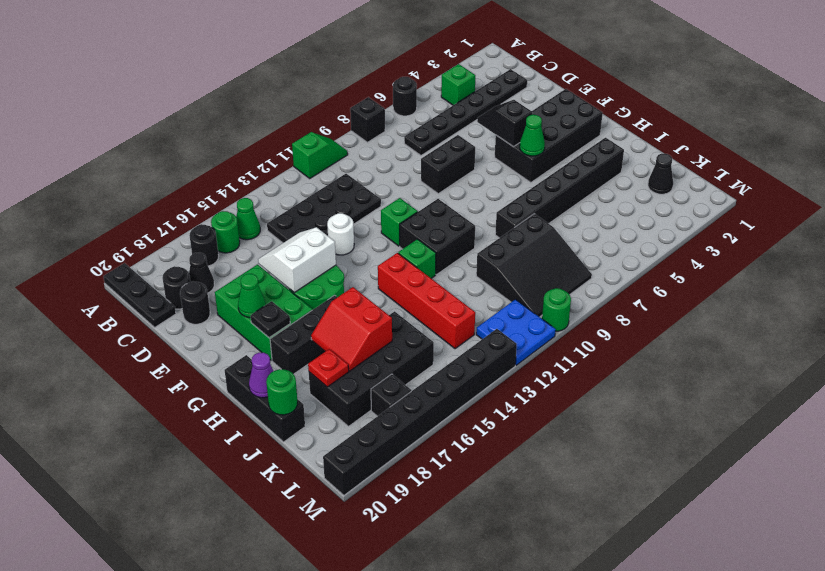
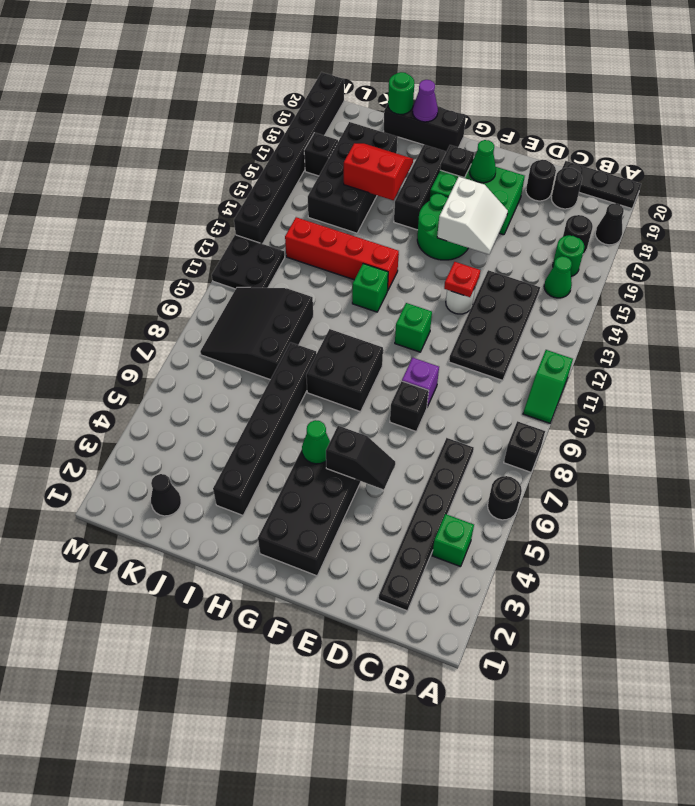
black 1x1 cone [189,253,214,293] -> black 1x1 cone moved to [595,203,624,245]
black 1x2 brick [421,135,475,194] -> black 1x1 brick [390,381,429,431]
none -> purple 1x1 brick [402,358,439,407]
black 2x2 brick [400,199,475,275] -> black 2x2 brick moved to [306,329,383,412]
red 1x1 plate [308,349,349,387] -> red 1x1 plate moved to [444,262,480,297]
blue 2x2 plate [476,299,556,365] -> black 2x2 plate [212,235,285,289]
green 1x1 round brick [542,288,571,331] -> none

